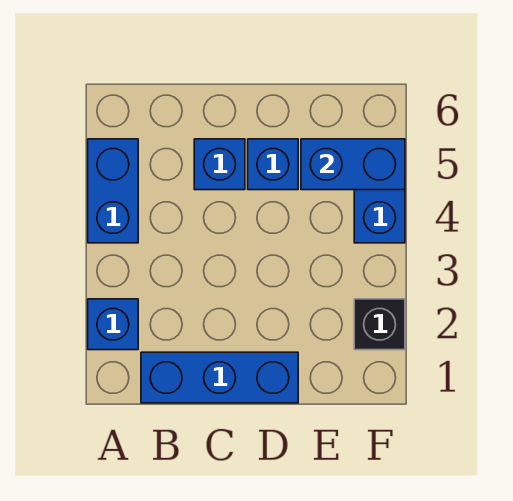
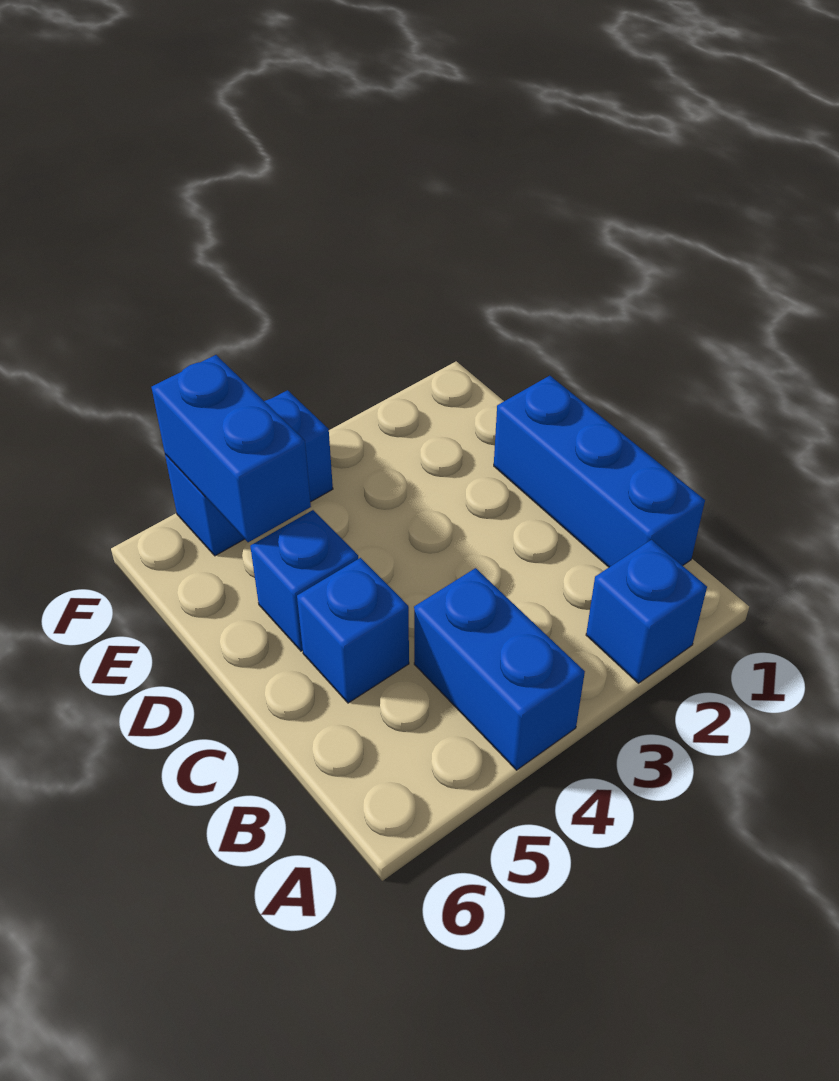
blue 1x2 brick [88,139,138,243] -> blue 1x2 brick turned to [414,568,585,770]
black 1x1 brick [354,299,405,350] -> none

